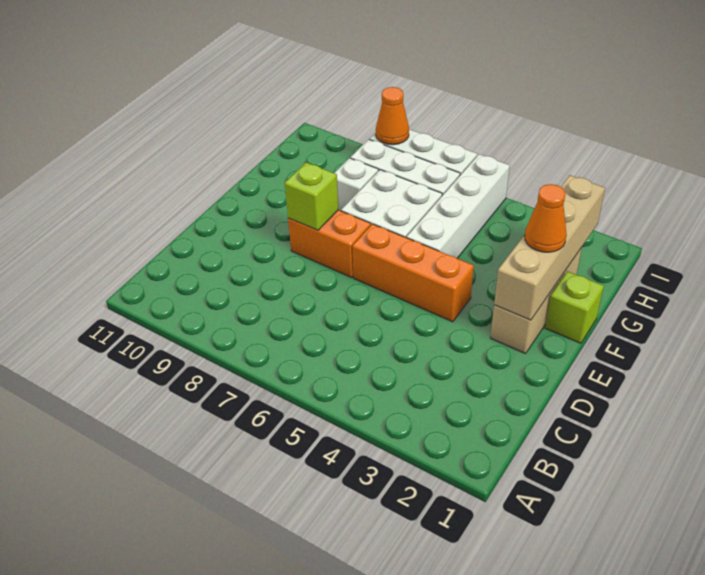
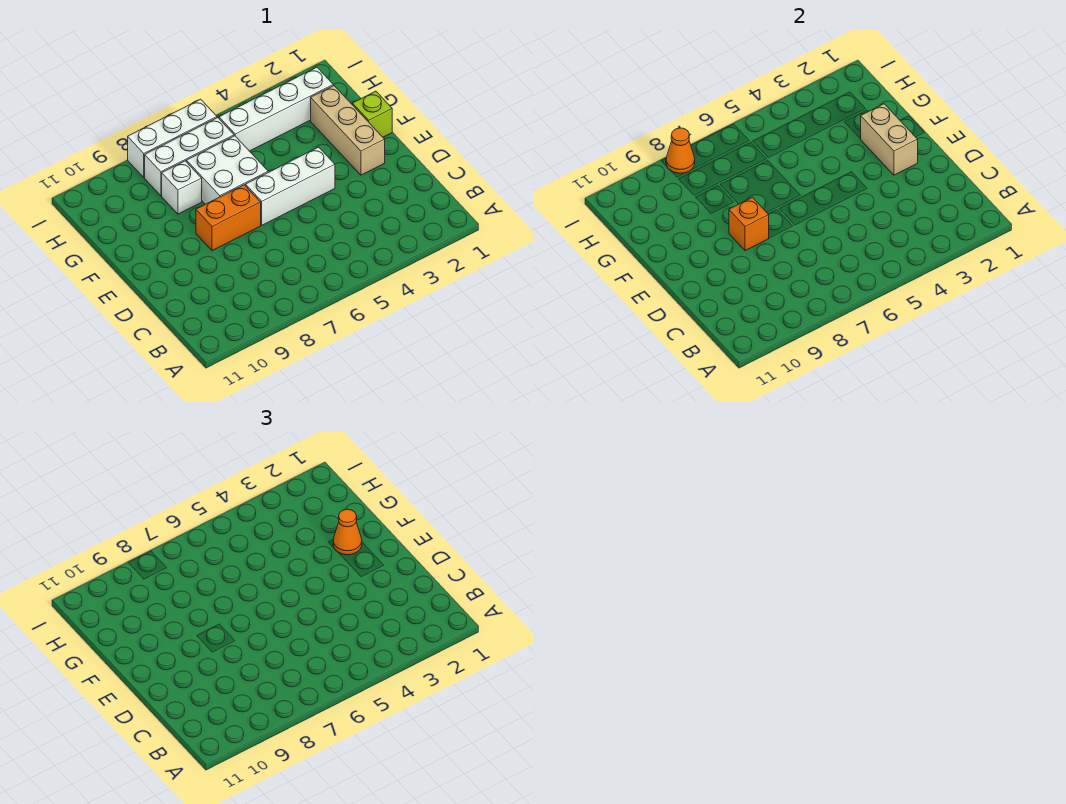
tan 1x4 brick [494,175,605,320] -> tan 1x2 brick [861,104,918,175]
orange 1x3 brick [352,224,474,322] -> white 1x3 brick [245,147,335,225]
lime 1x1 brick [285,162,338,230] -> orange 1x1 brick [729,197,769,251]
white 1x4 brick [407,154,510,258] -> white 1x4 brick turned to [219,67,333,151]

